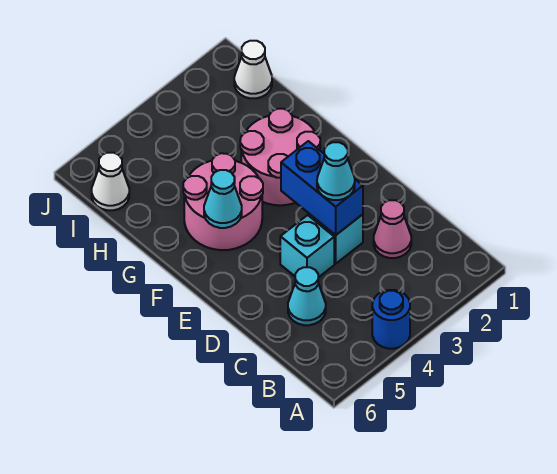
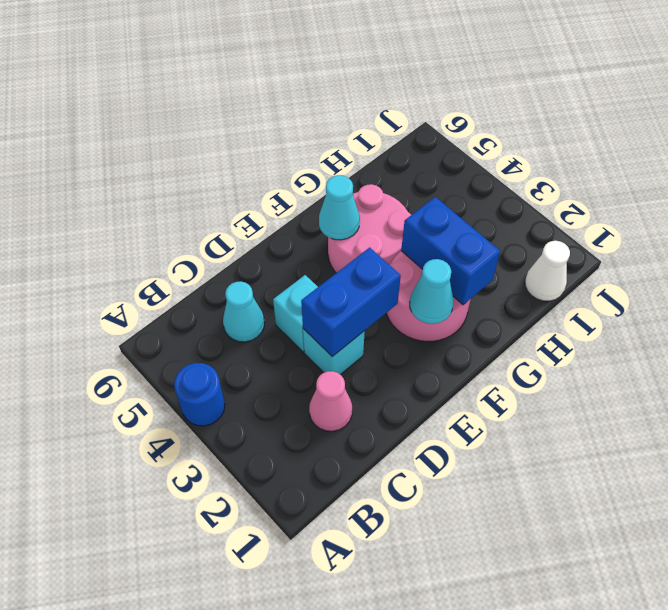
cyan 1x1 cone [317,142,355,200] -> cyan 1x1 cone moved to [410,259,453,324]
none -> blue 1x2 brick [401,197,500,305]
white 1x1 cone [92,153,129,210] -> none

